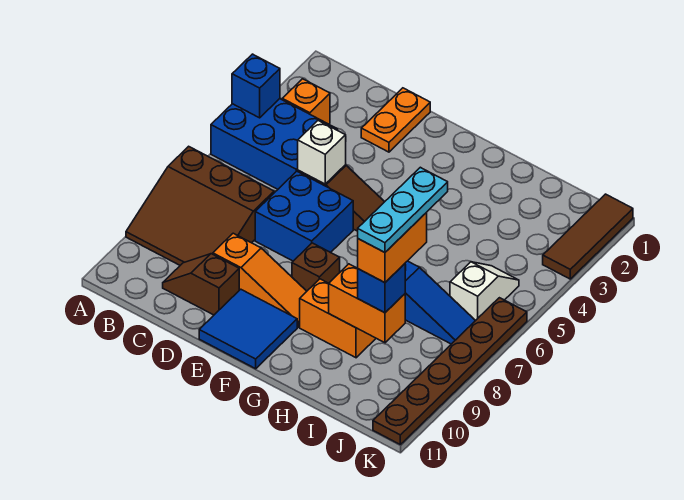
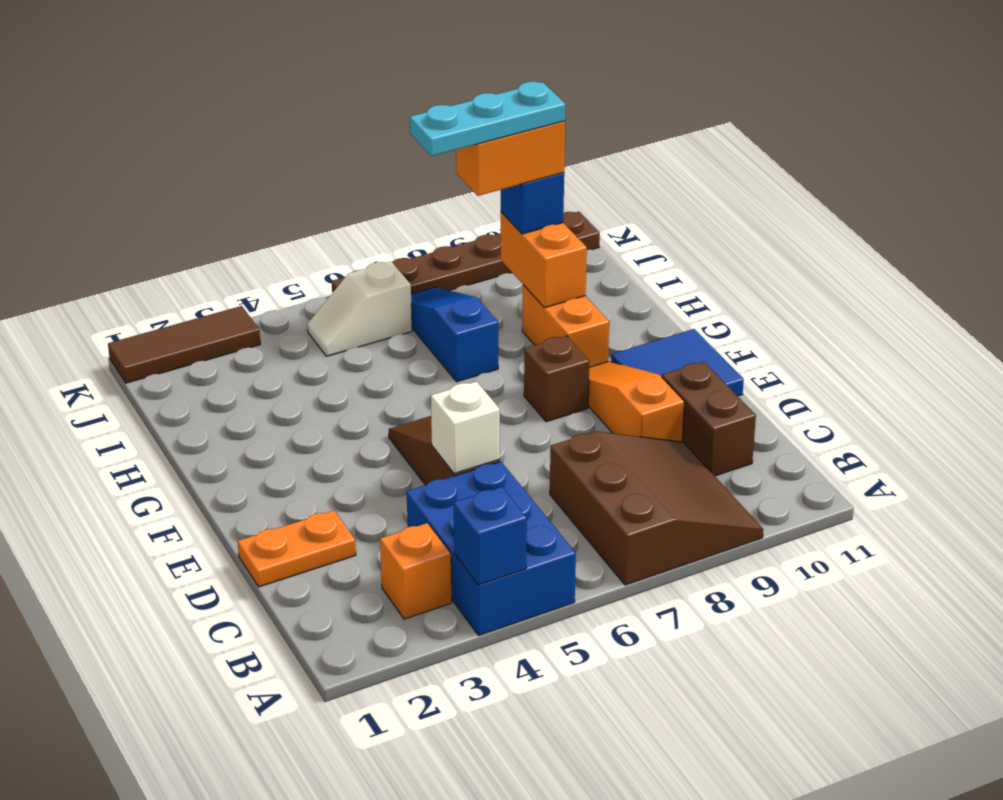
brown 1x2 slope [163,254,239,315] -> brown 1x2 brick [662,362,756,476]
blue 2x2 brick [255,171,353,261] -> none

